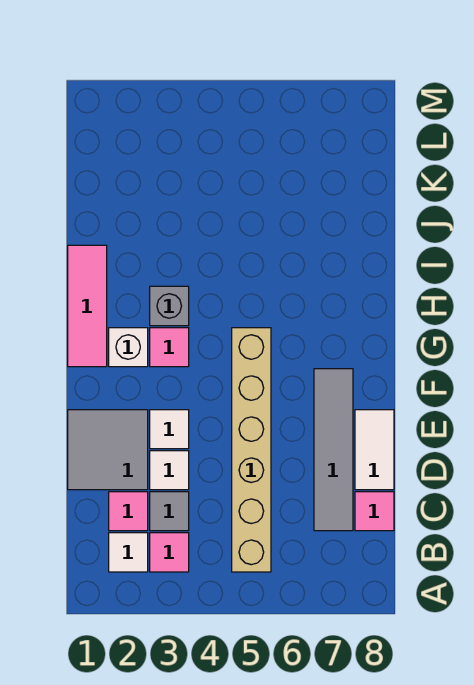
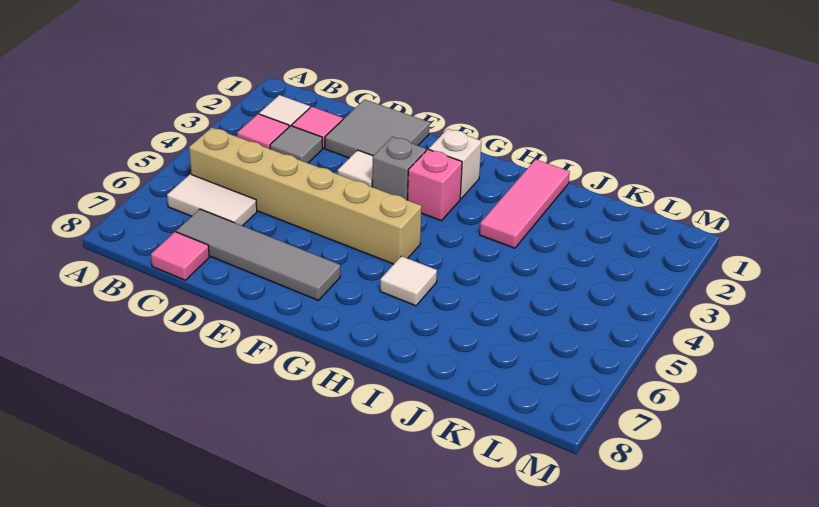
white 1x1 tile [150,451,189,490] -> white 1x1 tile moved to [380,256,437,306]
white 1x2 tile [355,410,394,490] -> white 1x2 tile moved to [167,174,257,226]
pink 1x3 tile [68,245,107,367] -> pink 1x3 tile turned to [480,159,570,248]
pink 1x1 tile [150,328,189,367] -> pink 1x1 brick [408,149,462,221]
grey 1x1 brick [150,286,189,326] -> grey 1x1 brick moved to [372,137,426,200]

